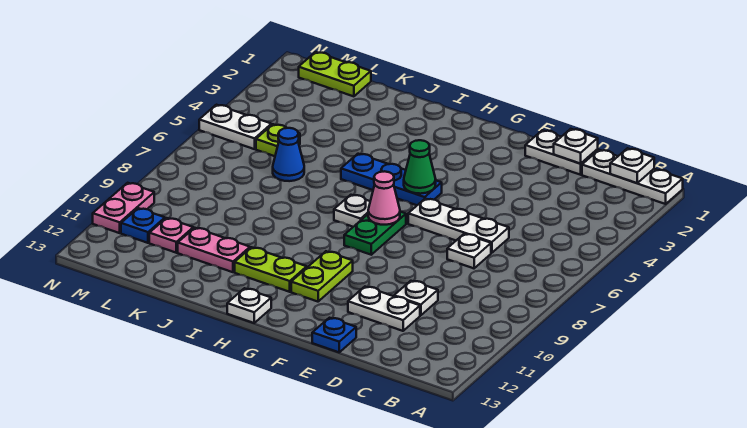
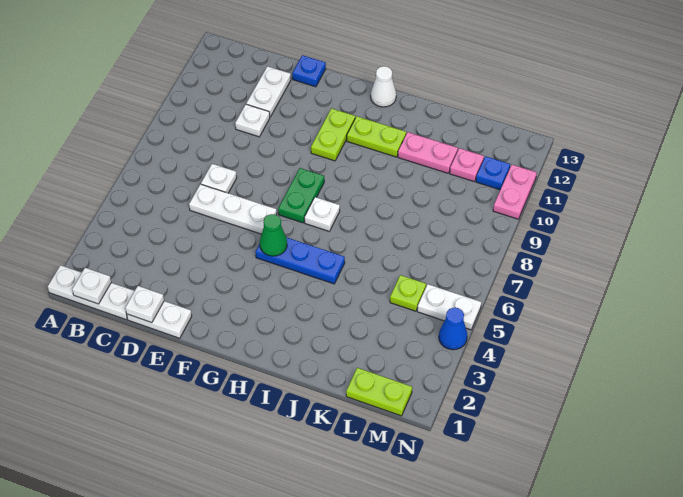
white 1x2 plate [348,287,420,331] -> white 1x2 plate turned to [246,66,291,117]
pink 1x1 cone [368,171,400,225] -> none
white 1x1 plate [227,288,271,323] -> white 1x1 cone [371,66,396,107]
blue 1x1 cone [273,128,304,181] -> blue 1x1 cone moved to [439,308,467,350]

